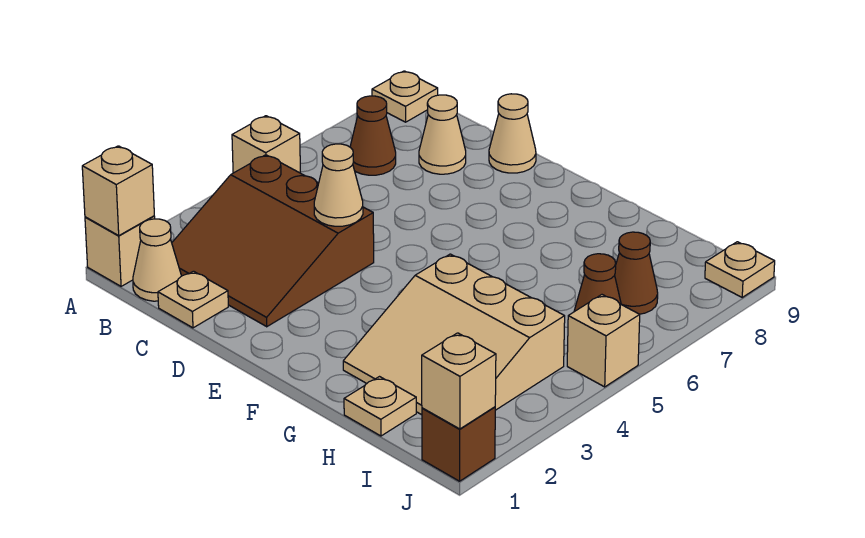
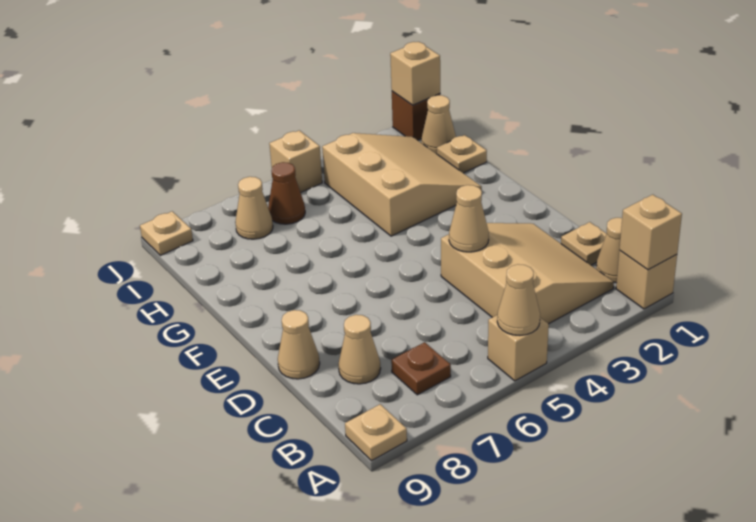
none -> tan 1x1 cone [497,264,540,335]
brown 3x3 slope [172,155,374,327] -> tan 3x3 slope [441,223,614,324]
brown 1x1 cone [350,96,396,175] -> brown 1x1 plate [391,342,451,395]
none -> tan 1x1 cone [421,95,456,154]
brown 1x1 cone [615,232,658,314] -> tan 1x1 cone [235,177,273,239]

